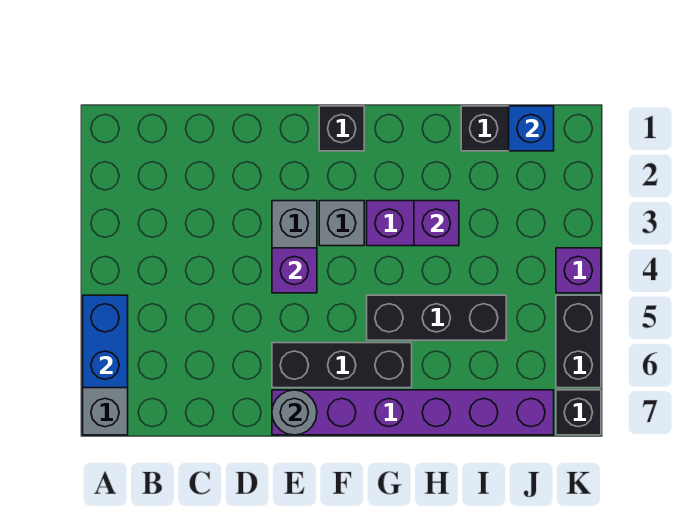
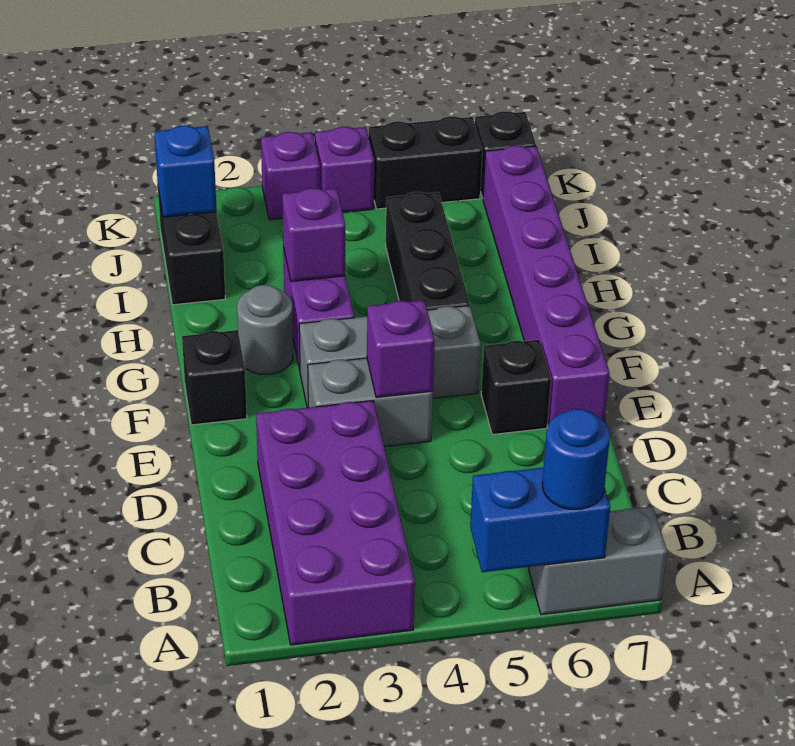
none -> purple 2x4 brick [256,401,415,645]
none -> blue 1x1 round brick [542,409,610,509]
black 1x3 brick [272,343,412,388] -> black 1x1 brick [481,340,551,435]
grey 1x1 round brick [272,390,317,435] -> grey 1x1 round brick moved to [237,285,293,374]
grey 1x1 brick [319,201,364,246] -> grey 1x3 brick [299,306,481,408]
none -> purple 1x1 brick [261,132,320,220]

